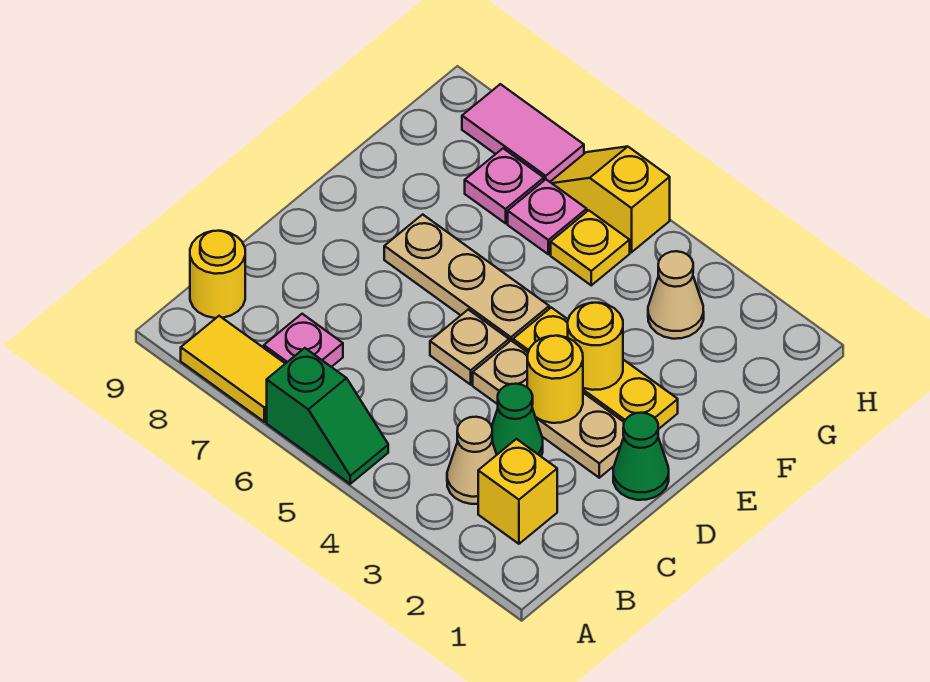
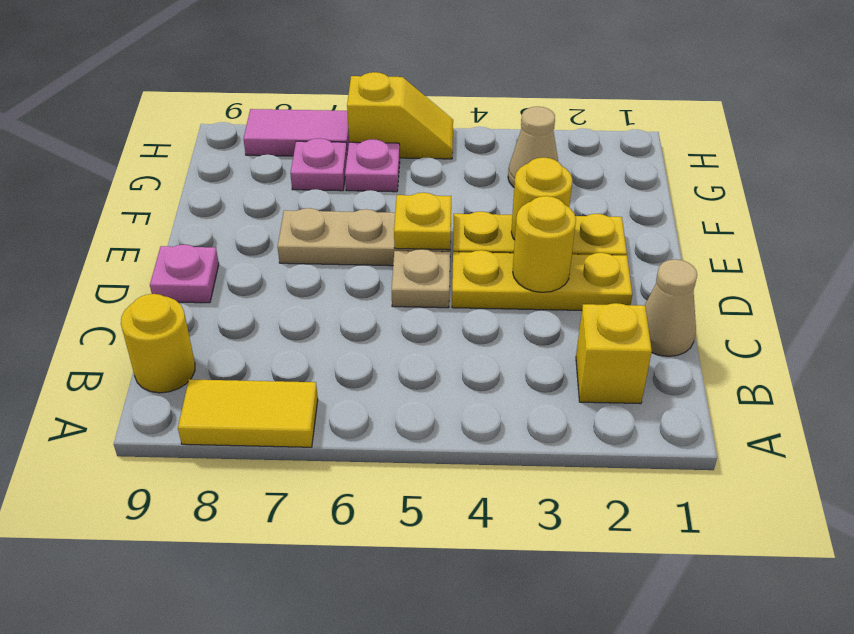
green 1x2 slope [267,348,388,484] -> none
tan 1x1 cone [447,417,497,504] -> tan 1x1 cone moved to [645,259,697,356]
pink 1x1 plate [264,314,343,367] -> pink 1x1 plate moved to [150,245,219,303]
green 1x1 cone [492,384,543,456] -> none
green 1x1 cone [613,413,669,500] -> none
tan 1x3 plate [473,341,624,478] -> yellow 1x3 plate [452,250,632,310]
yellow 1x1 plate [551,210,630,285] -> yellow 1x1 plate moved to [394,193,451,250]
yellow 1x2 slope [551,147,670,252] -> yellow 1x2 slope turned to [347,72,453,159]

